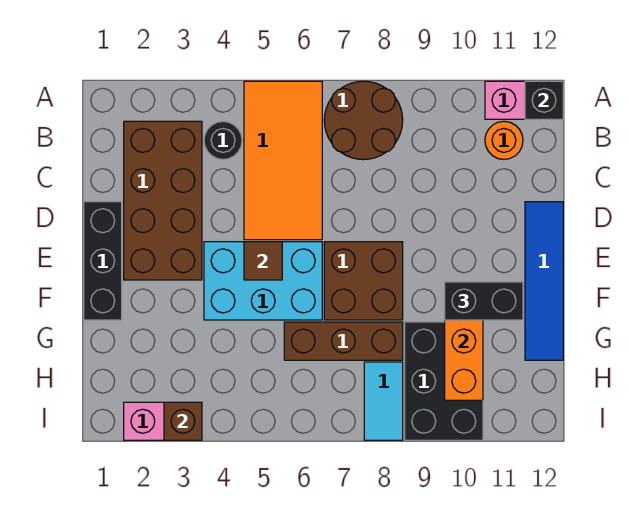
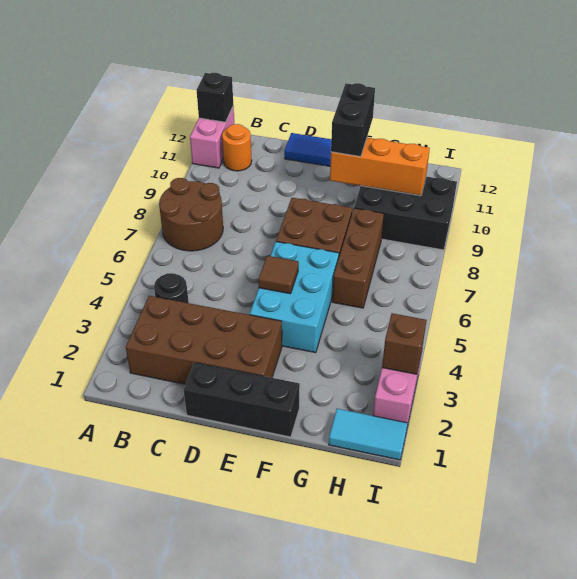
orange 2x4 tile [244,81,322,240] -> none
cyan 1x2 tile [364,362,403,440] -> cyan 1x2 tile moved to [329,409,408,460]

